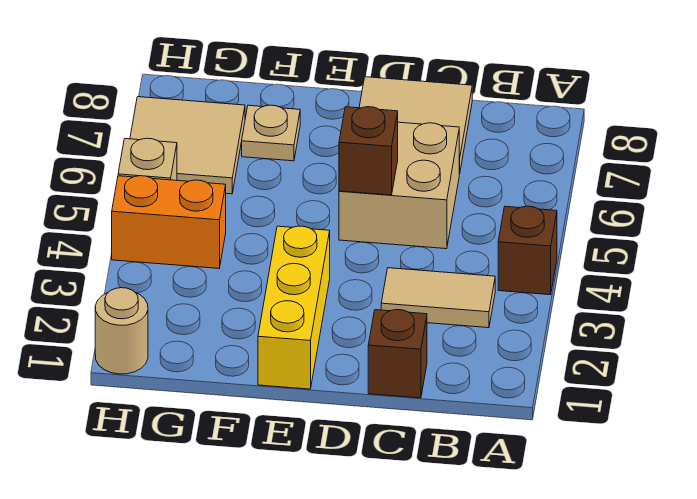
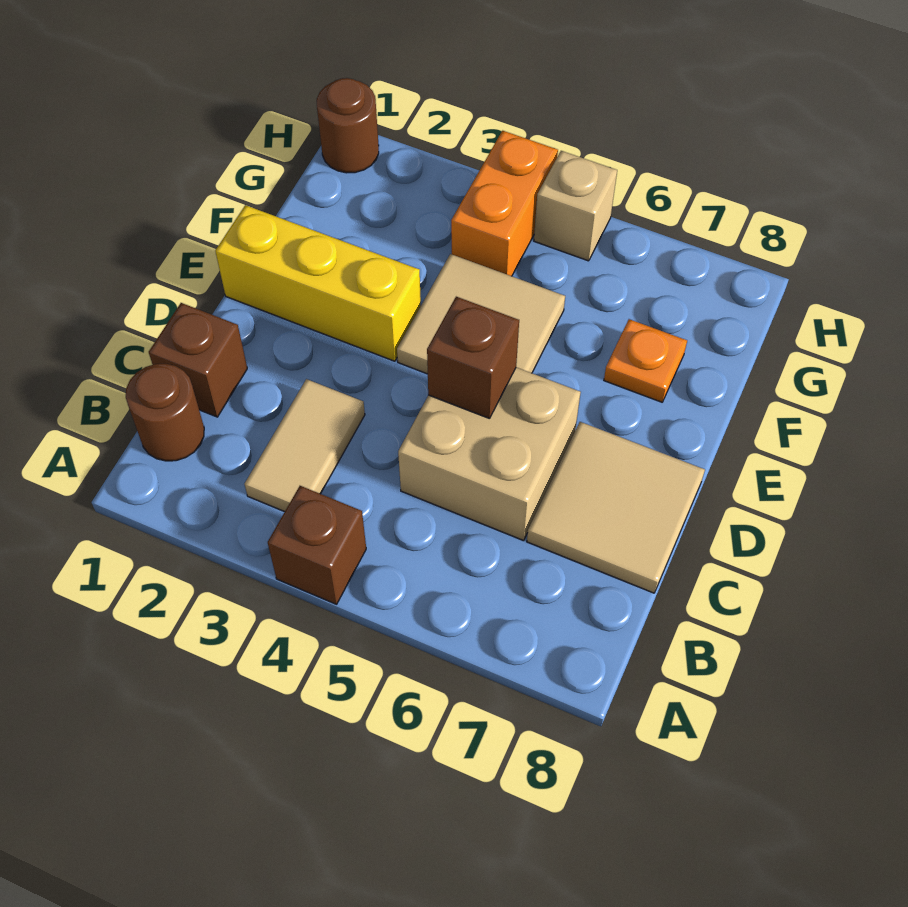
none -> brown 1x1 round brick [126,364,204,461]
tan 1x1 plate [242,105,300,161] -> orange 1x1 plate [604,319,687,402]
tan 2x2 tile [130,97,245,194] -> tan 2x2 tile moved to [397,254,565,374]
tan 1x1 round brick [95,288,148,374] -> brown 1x1 round brick [317,78,379,173]

